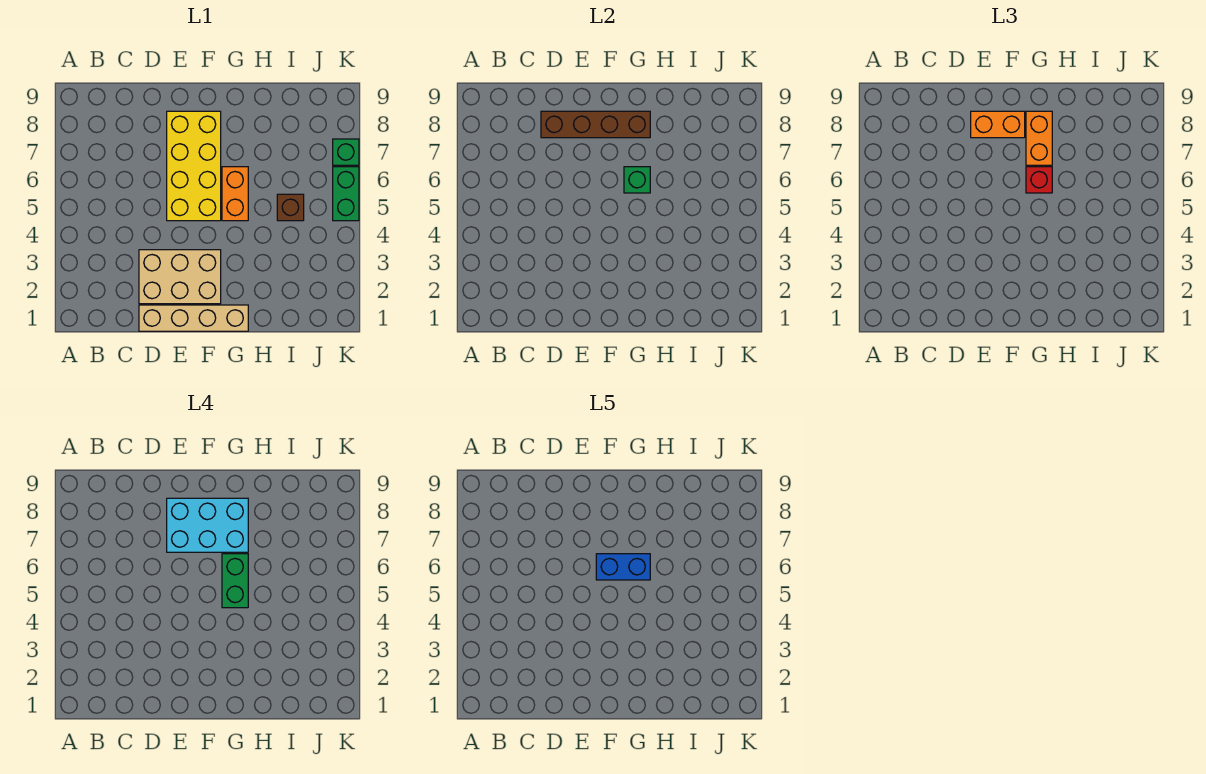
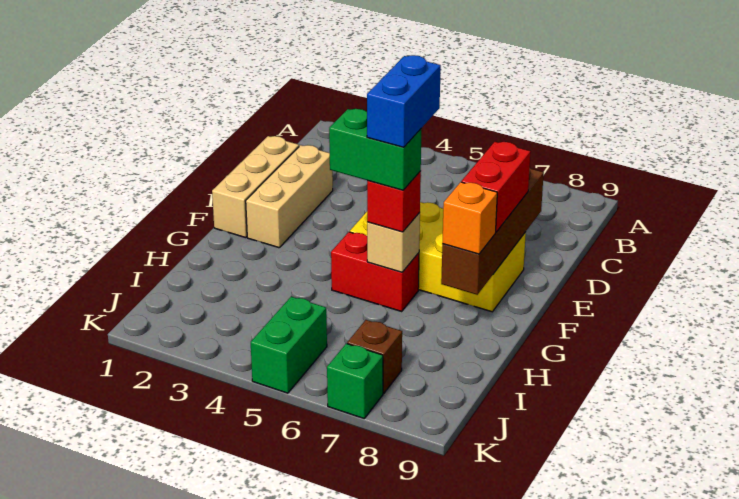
tan 1x4 brick [139,305,248,331] -> tan 1x3 brick [212,136,299,238]
tan 2x3 brick [139,250,221,304] -> tan 1x3 brick [246,145,333,248]
cyan 2x3 brick [167,498,248,552] -> none
orange 1x2 brick [971,111,1025,138] -> red 1x2 brick [461,142,531,232]
orange 1x2 brick [222,167,248,221] -> red 1x2 brick [331,232,419,311]
green 1x1 brick [624,167,650,193] -> tan 1x1 brick [367,213,420,272]
orange 1x2 brick [1026,111,1052,165] -> orange 1x1 brick [442,182,497,254]
brown 1x1 brick [277,194,304,221] -> brown 1x1 brick moved to [347,320,402,393]
green 1x2 brick [333,167,359,221] -> green 1x2 brick turned to [251,297,327,393]

